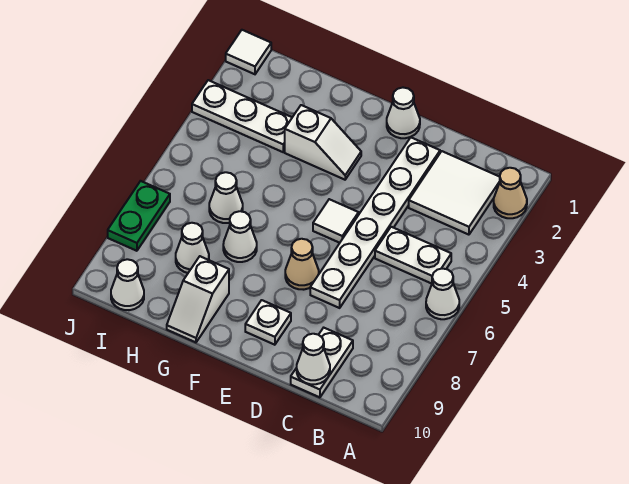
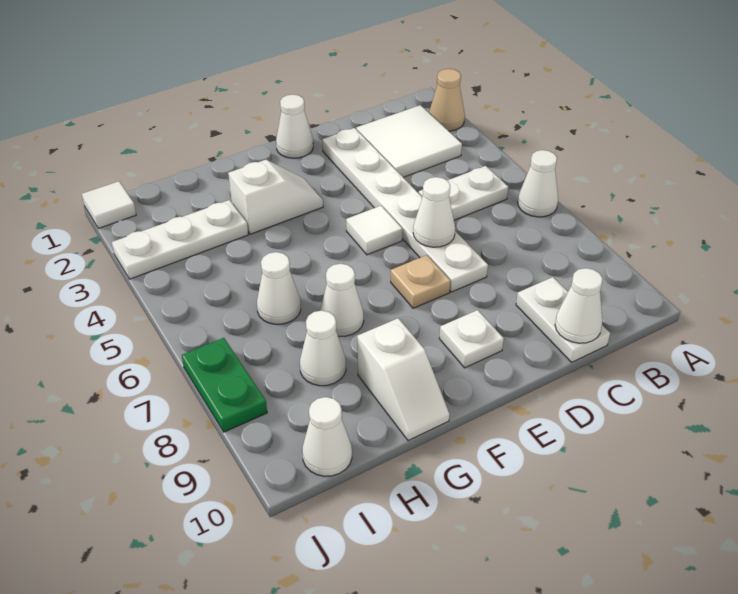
none -> white 1x1 cone [413,177,455,247]
tan 1x1 cone [285,239,319,290] -> tan 1x1 plate [391,255,450,308]

